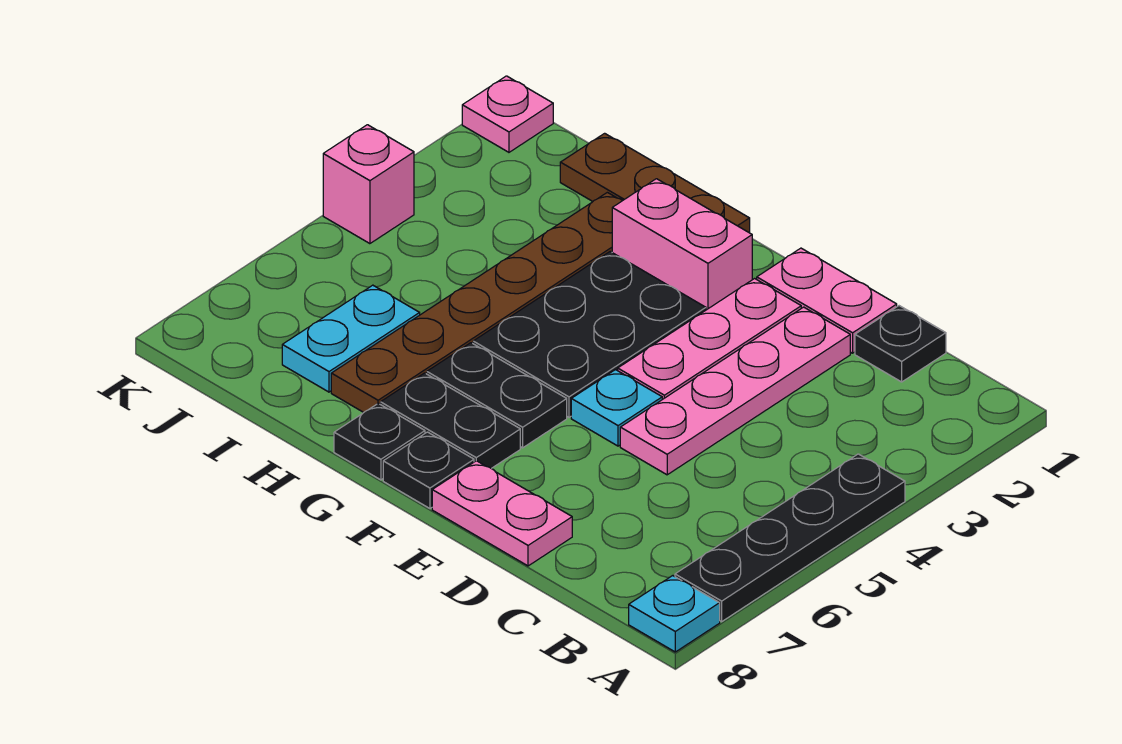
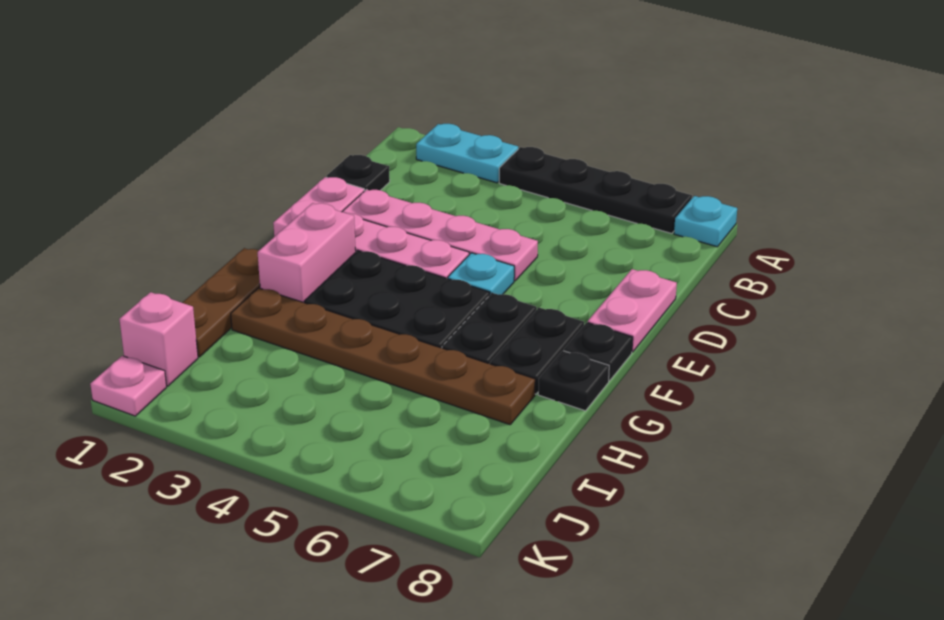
cyan 1x2 plate [282,285,420,392] -> cyan 1x2 plate moved to [416,124,518,183]
pink 1x1 brick [323,125,414,244] -> pink 1x1 brick moved to [119,292,198,386]

